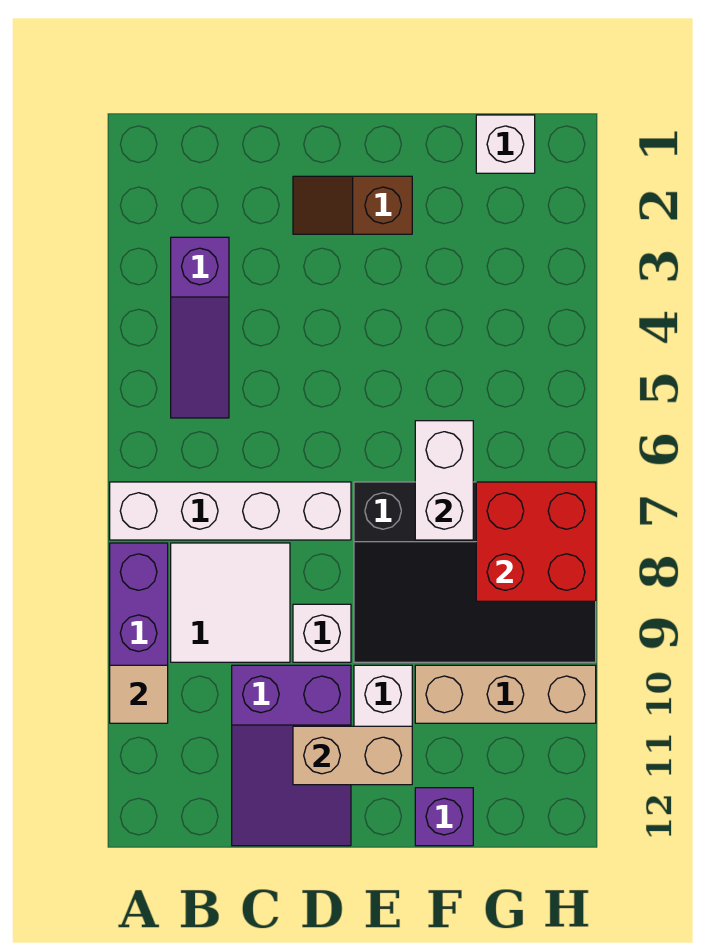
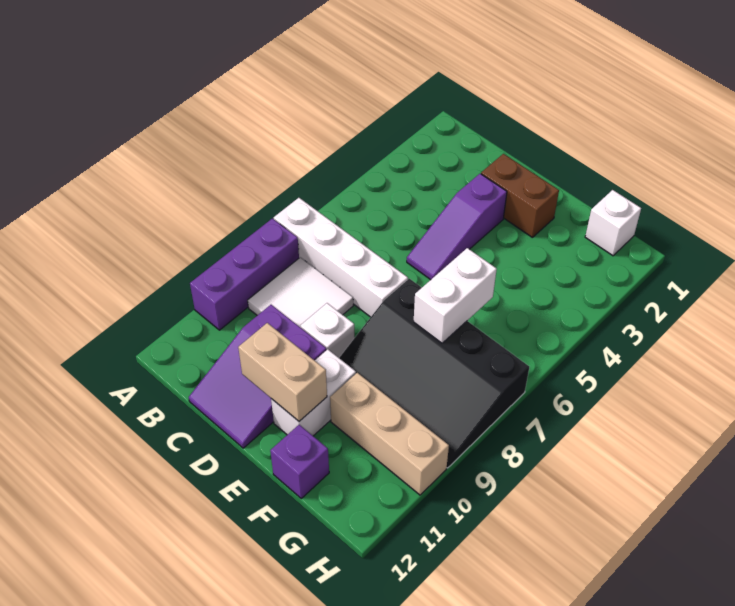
tan 1x1 tile [110,665,168,723] -> none
purple 1x3 slope [171,237,229,418] -> purple 1x3 slope moved to [407,174,507,280]
brown 1x2 slope [293,176,412,234] -> brown 1x2 brick [481,154,559,238]
red 2x2 brick [476,482,596,601] -> none

